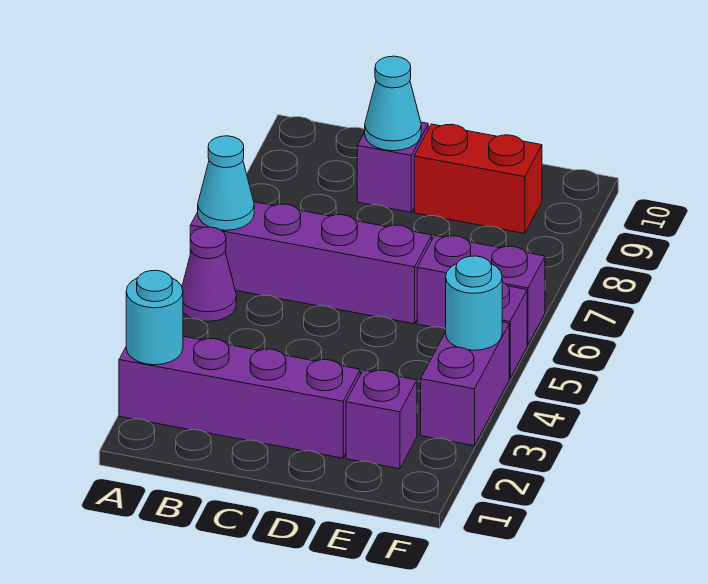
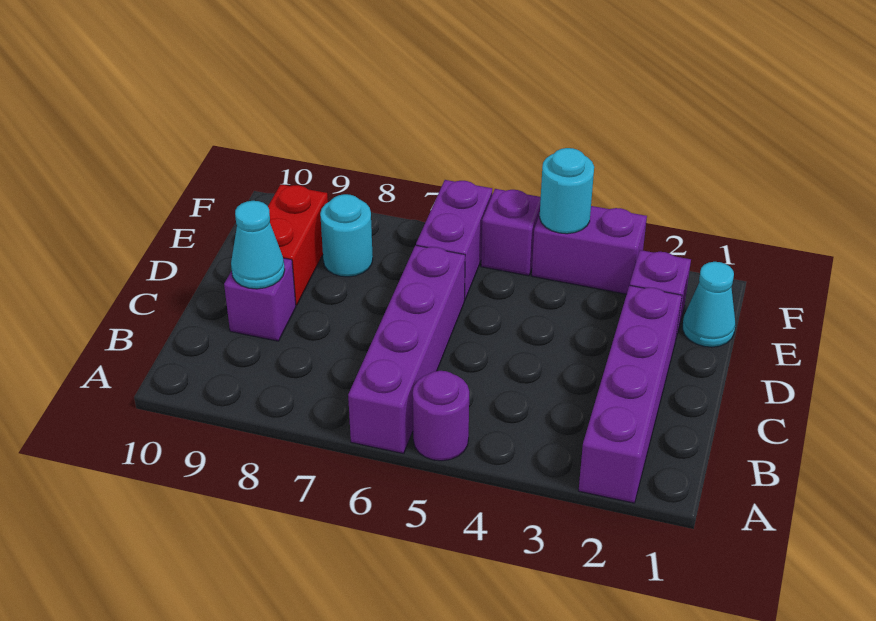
cyan 1x1 round brick [126,270,183,365] -> cyan 1x1 round brick moved to [320,194,373,277]
purple 1x1 cone [182,227,236,321] -> purple 1x1 round brick [413,371,469,461]
cyan 1x1 cone [198,136,254,230] -> cyan 1x1 cone moved to [683,262,735,347]

